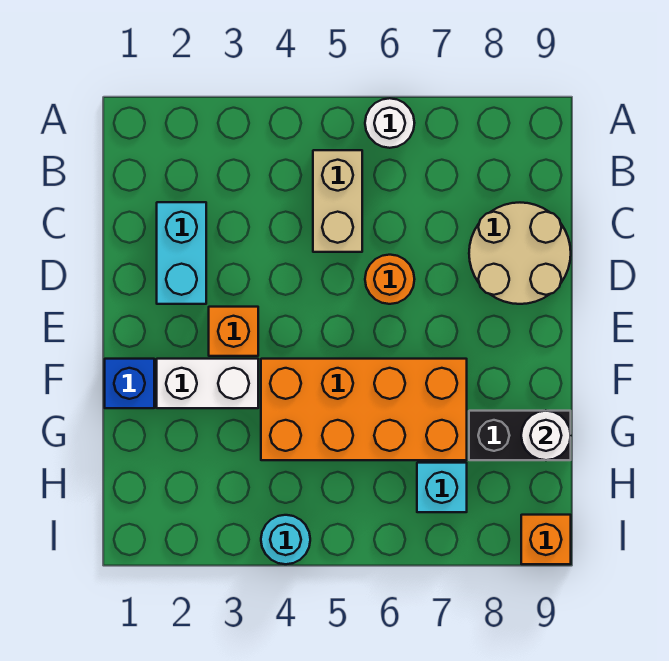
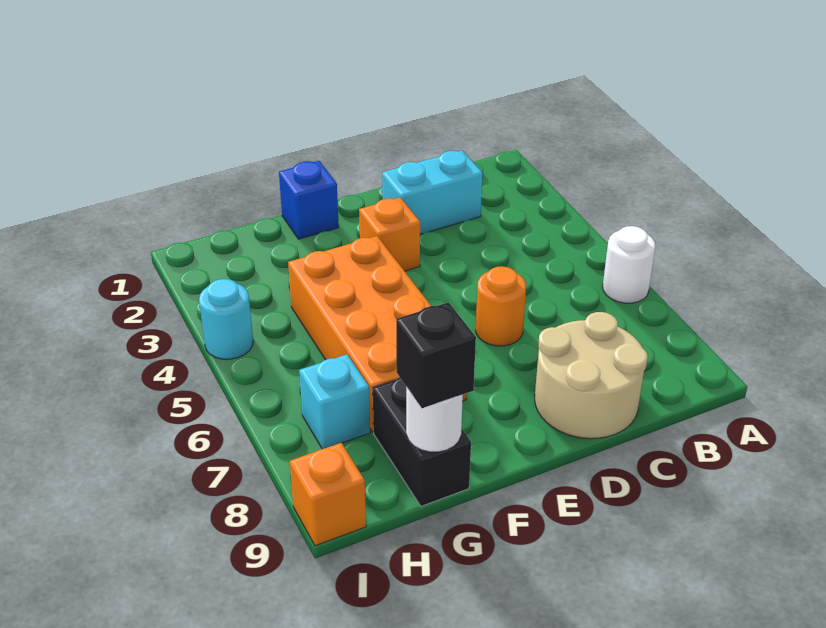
tan 1x2 brick [313,150,362,252] -> none
white 1x2 brick [157,359,258,408] -> none
none -> black 1x1 brick [396,302,476,408]

